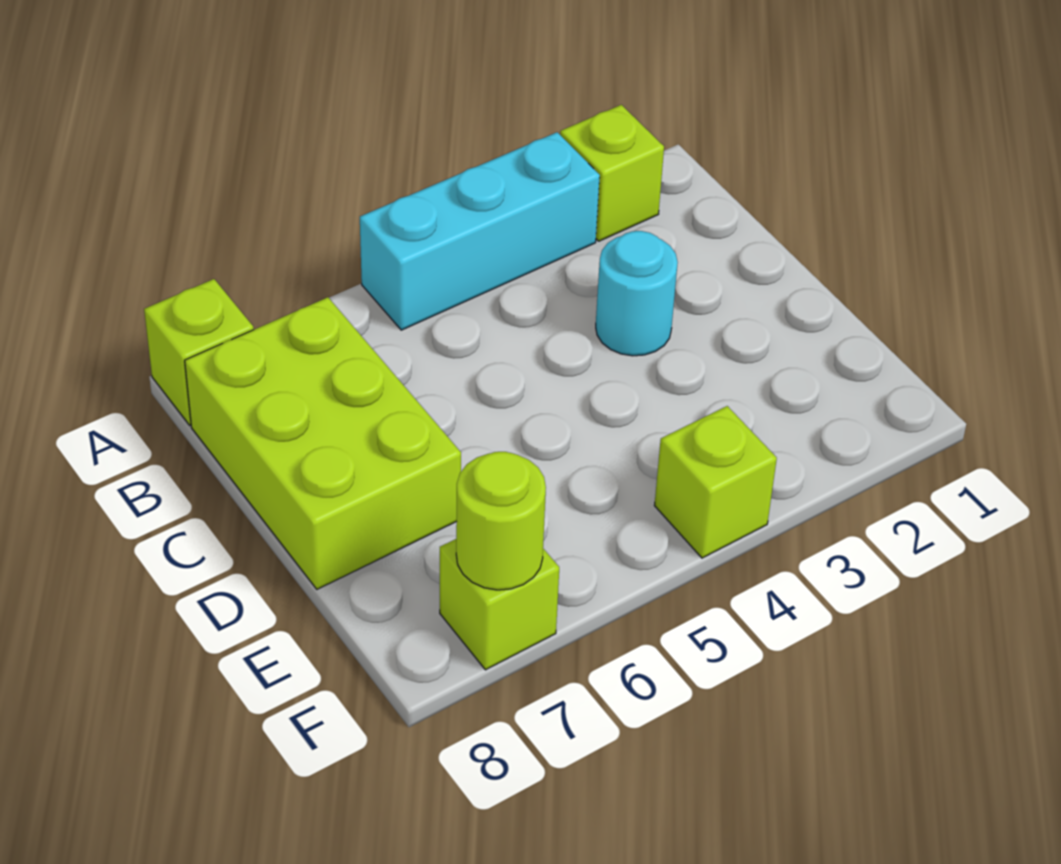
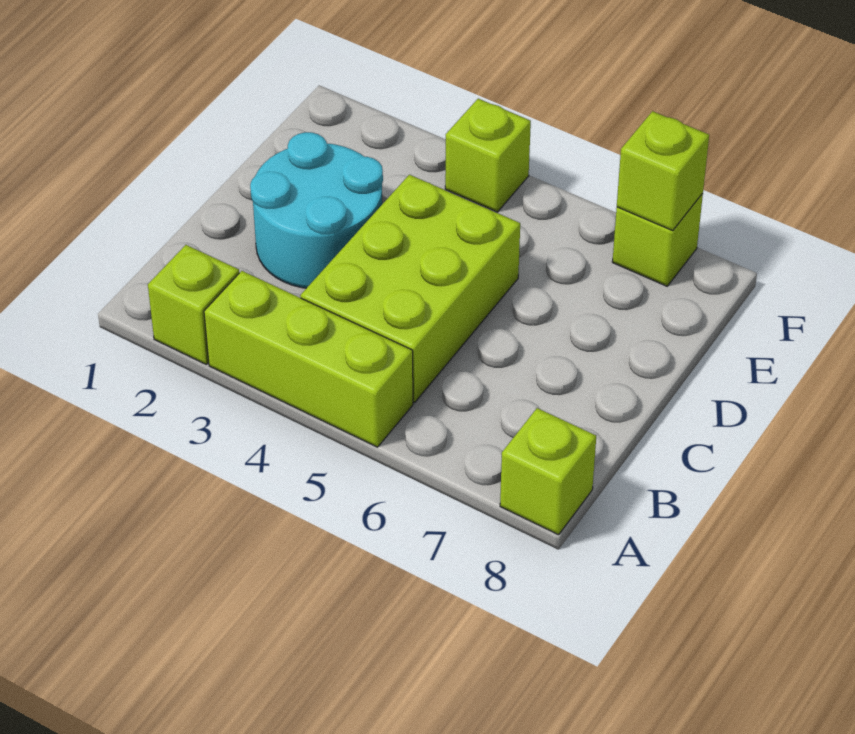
cyan 1x3 brick [360,132,600,330] -> lime 1x3 brick [204,271,413,447]
lime 2x3 brick [185,297,461,589] -> lime 2x3 brick moved to [300,175,520,403]
cyan 1x1 round brick [596,231,678,356] -> cyan 2x2 round brick [250,132,383,288]
lime 1x1 round brick [456,452,546,590] -> lime 1x1 brick [617,111,709,230]

